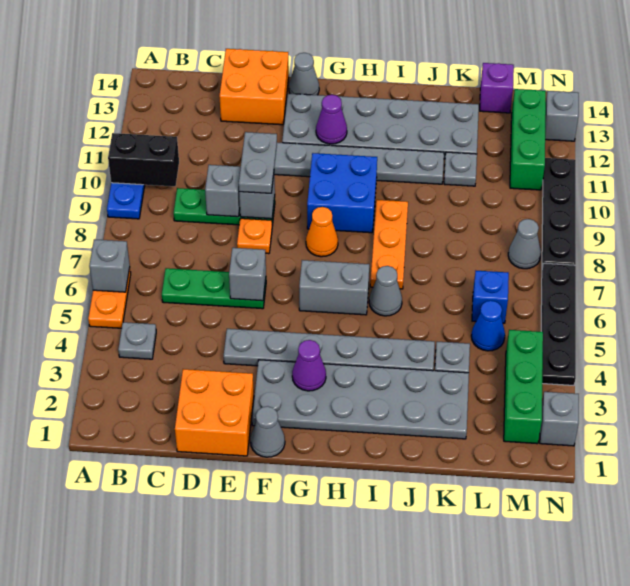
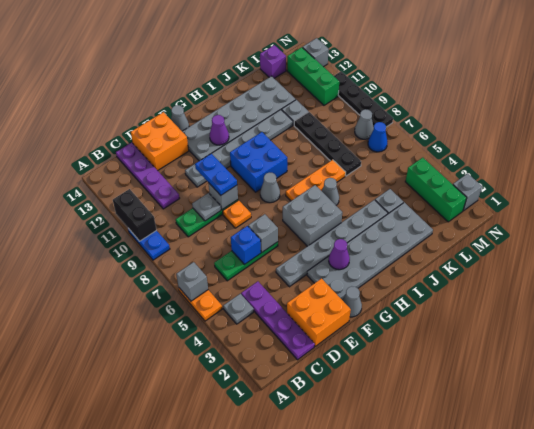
black 1x2 brick [108,133,179,186] -> black 1x2 brick turned to [113,189,156,241]
none -> purple 1x4 plate [241,281,315,360]
none -> purple 1x4 plate [116,142,180,209]
grey 1x1 brick [205,165,241,217] -> grey 1x1 plate [192,193,221,221]
grey 1x2 plate [239,132,277,193] -> blue 1x2 plate [195,153,237,195]
grey 1x2 brick [299,260,369,315] -> grey 2x2 brick [283,185,342,246]
orange 1x1 cone [306,207,338,257] -> grey 1x1 cone [260,172,280,203]
orange 1x3 plate [370,200,408,289] -> orange 1x3 plate turned to [286,160,346,201]
blue 1x1 cone [471,301,505,351] -> blue 1x1 cone moved to [368,122,387,152]
blue 1x1 brick [472,271,509,323] -> blue 1x1 brick moved to [231,226,261,265]
black 1x4 plate [541,263,576,385] -> black 1x4 plate moved to [294,112,361,176]

